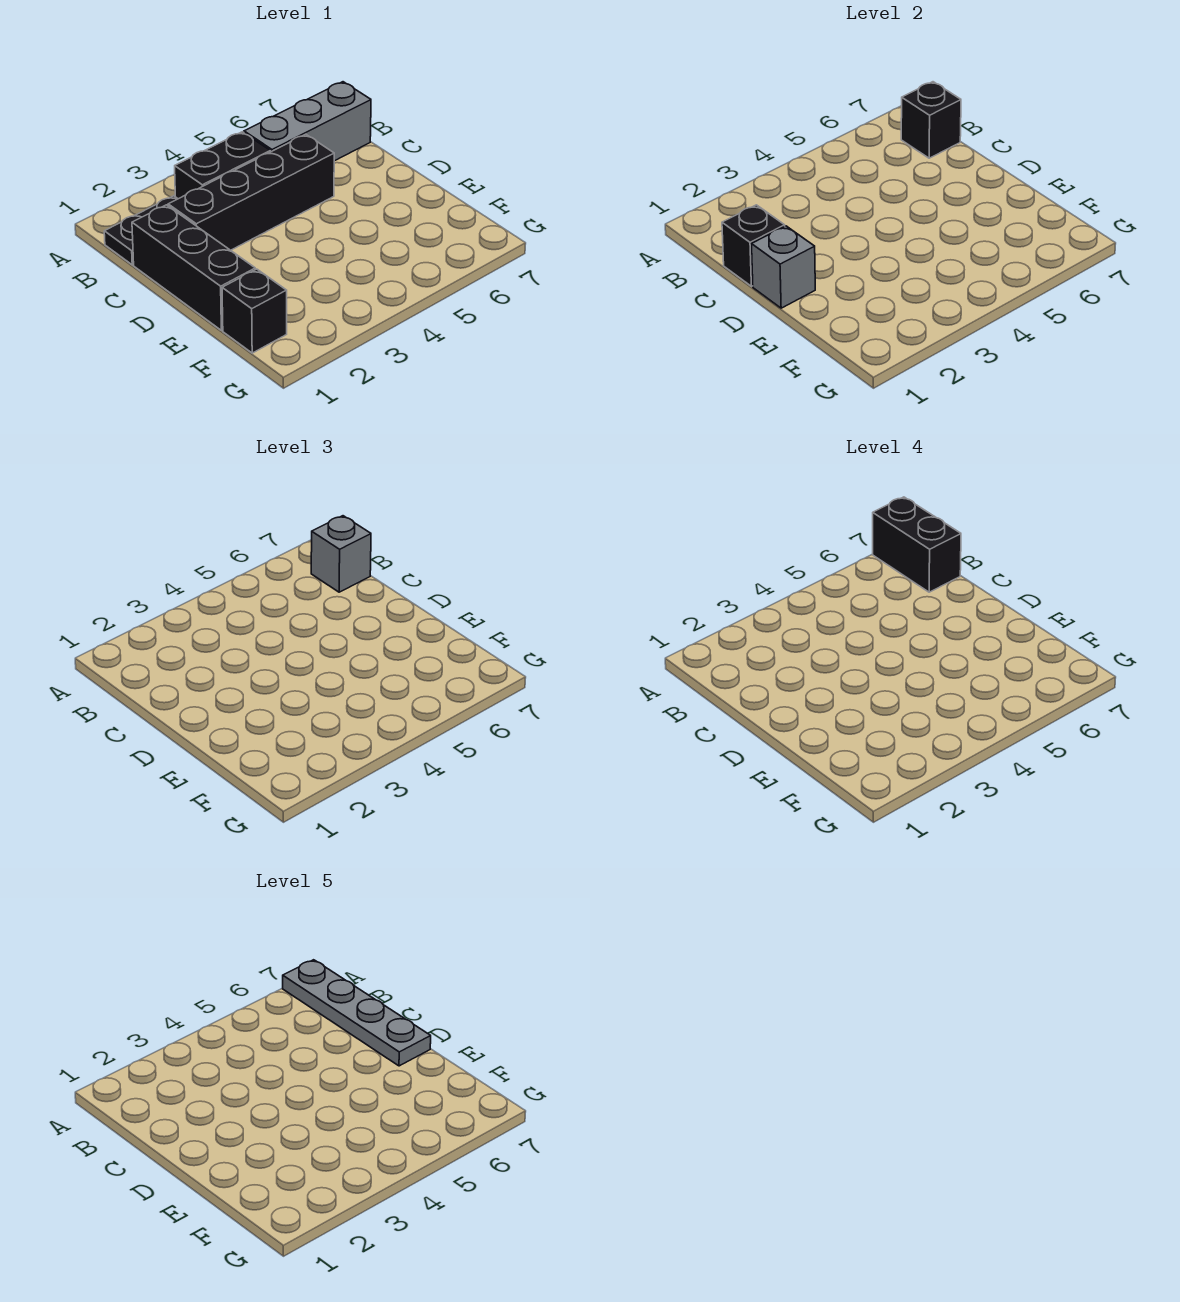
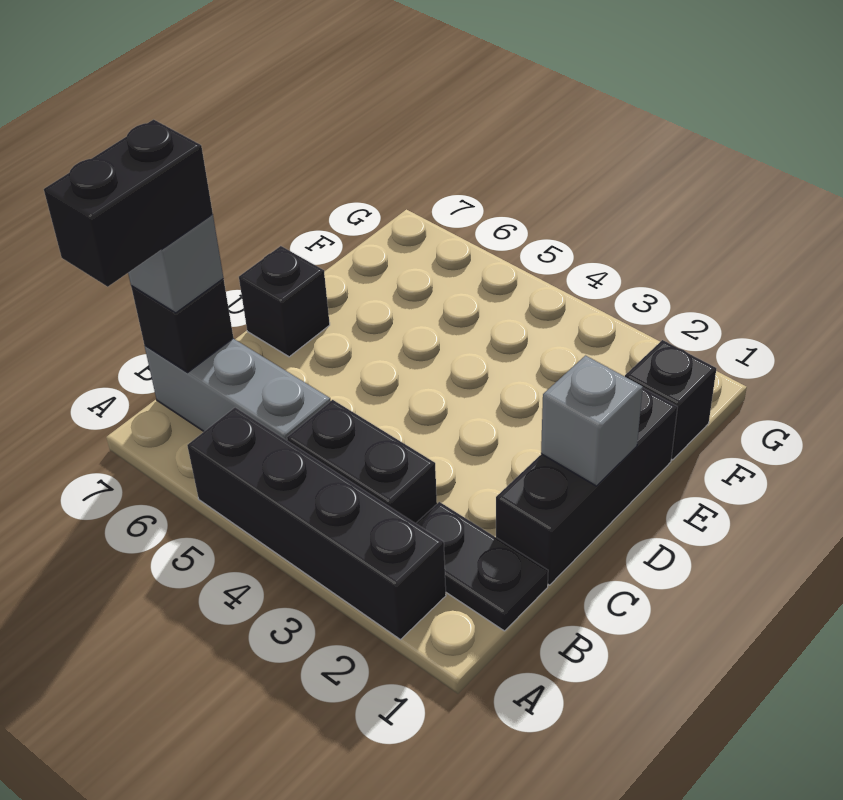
grey 1x4 plate [283,960,431,1066] -> none
black 1x1 brick [722,205,785,286] -> black 1x1 brick moved to [239,246,330,357]
black 1x4 brick [168,134,334,250] -> black 1x4 brick moved to [187,407,446,640]

